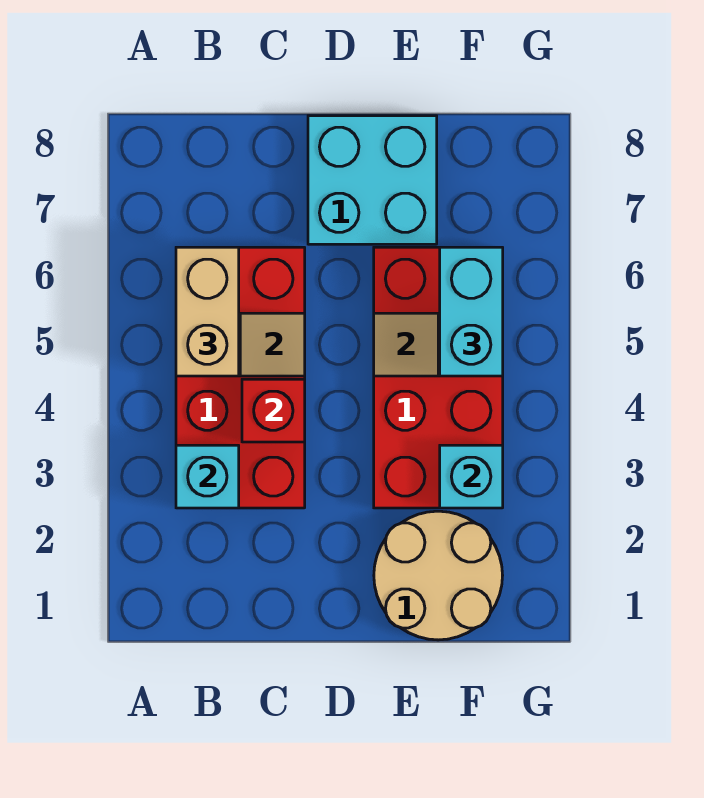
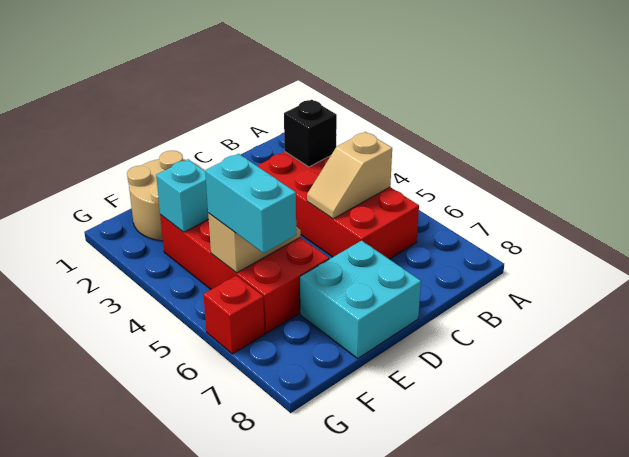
cyan 1x1 brick [176,445,239,508] -> black 1x1 brick [284,100,337,167]
tan 1x2 brick [176,247,239,376] -> none
red 1x1 brick [242,379,305,442] -> red 1x1 brick moved to [203,275,265,354]

